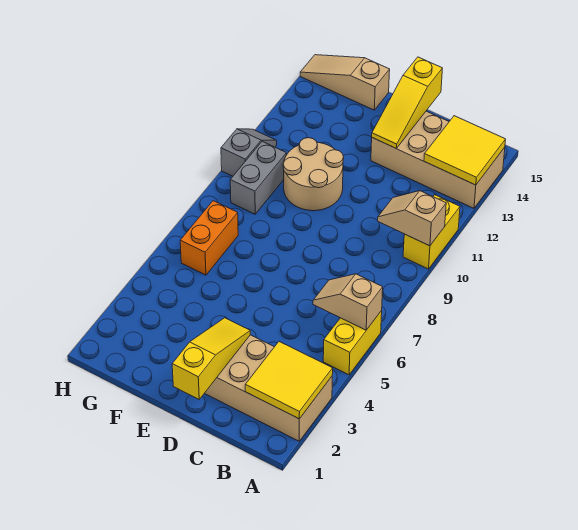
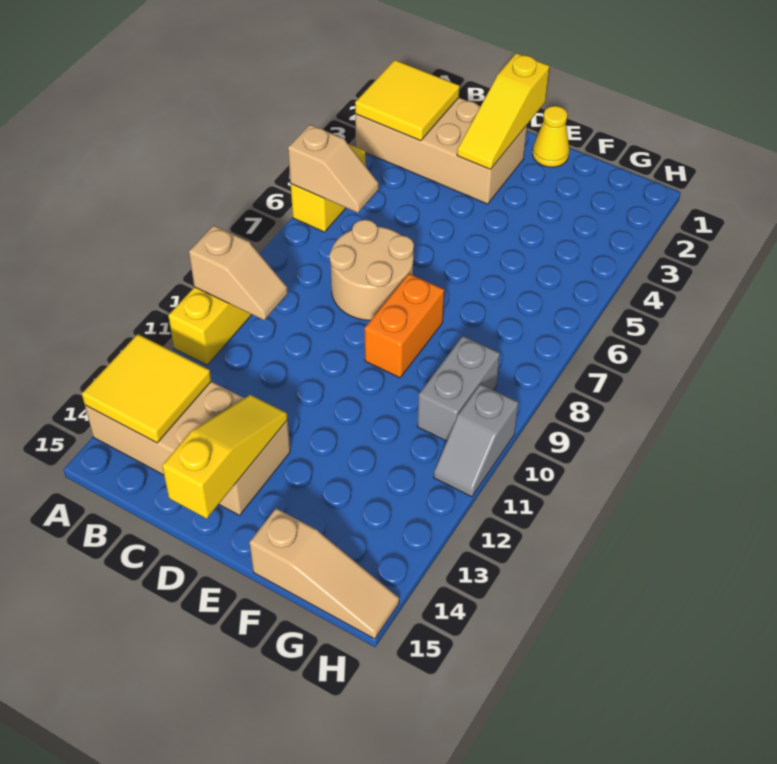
none -> yellow 1x1 cone [533,106,569,167]
tan 2x2 round brick [283,138,344,211] -> tan 2x2 round brick moved to [329,220,414,320]
orange 1x2 brick [180,201,238,275] -> orange 1x2 brick moved to [365,274,444,378]

